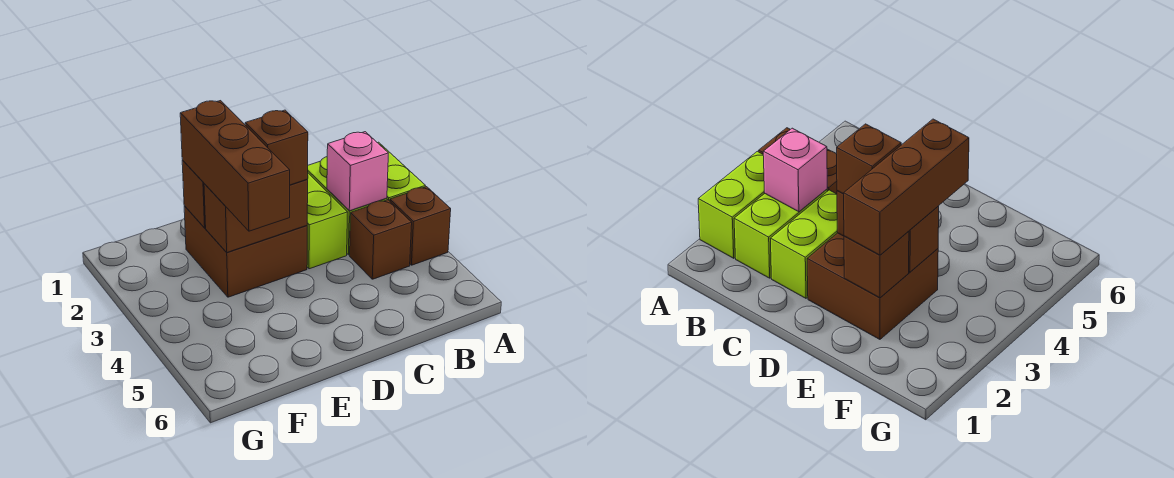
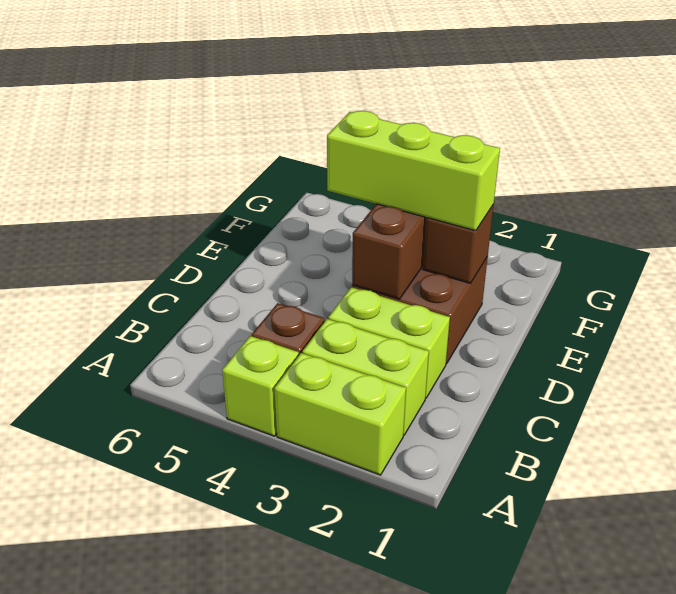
brown 1x1 brick [390,187,451,265] -> lime 1x1 brick [222,336,299,436]
pink 1x1 brick [327,132,388,211] -> none
brown 1x1 brick [245,110,308,185] -> none
brown 1x3 brick [180,101,290,231] -> lime 1x3 brick [327,111,500,231]

